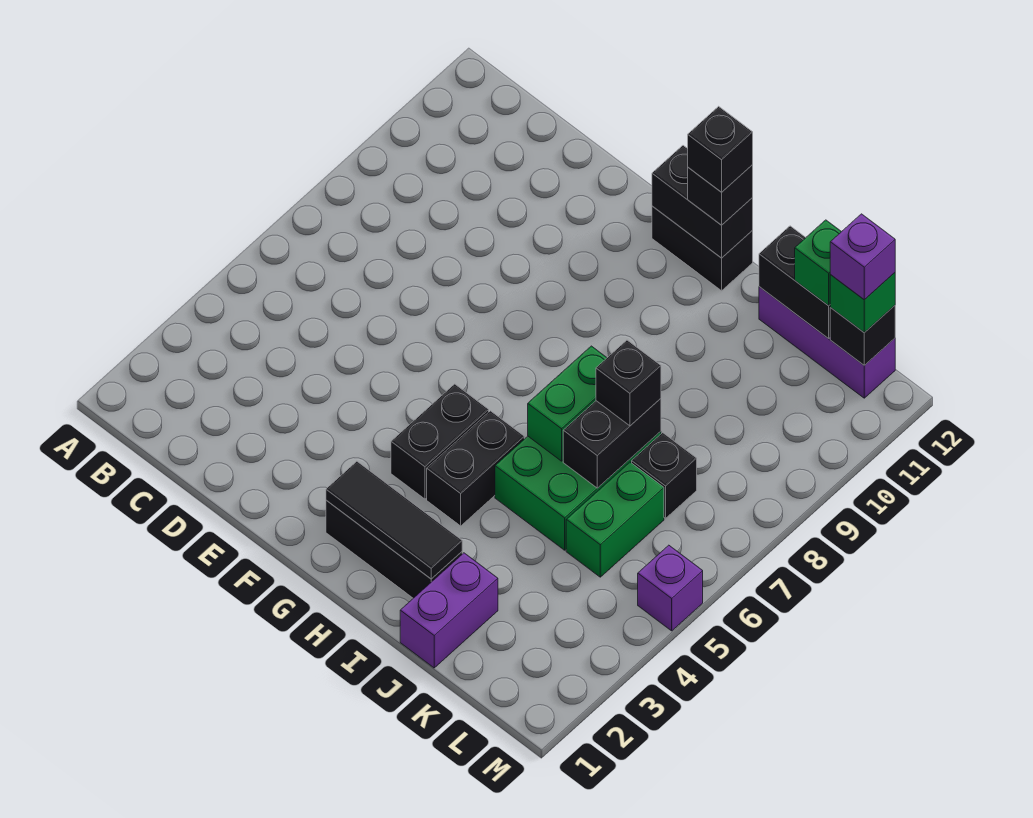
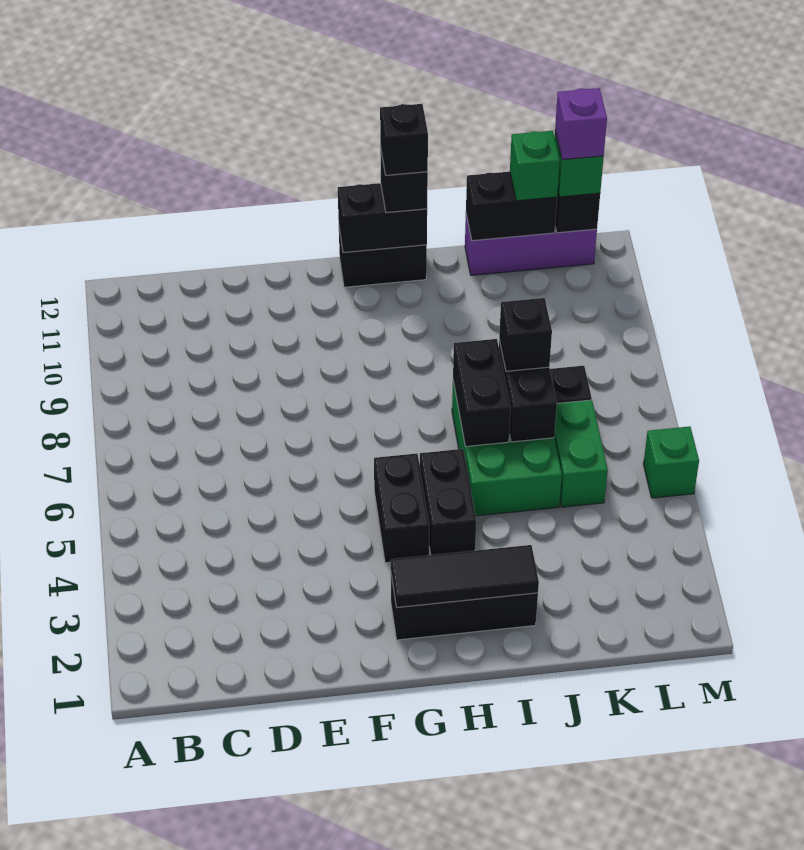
green 1x2 brick [528,346,607,461] -> black 1x2 brick [453,339,511,447]
purple 1x2 brick [400,553,498,668] -> none
purple 1x1 brick [638,545,703,631] -> green 1x1 brick [643,426,699,498]

